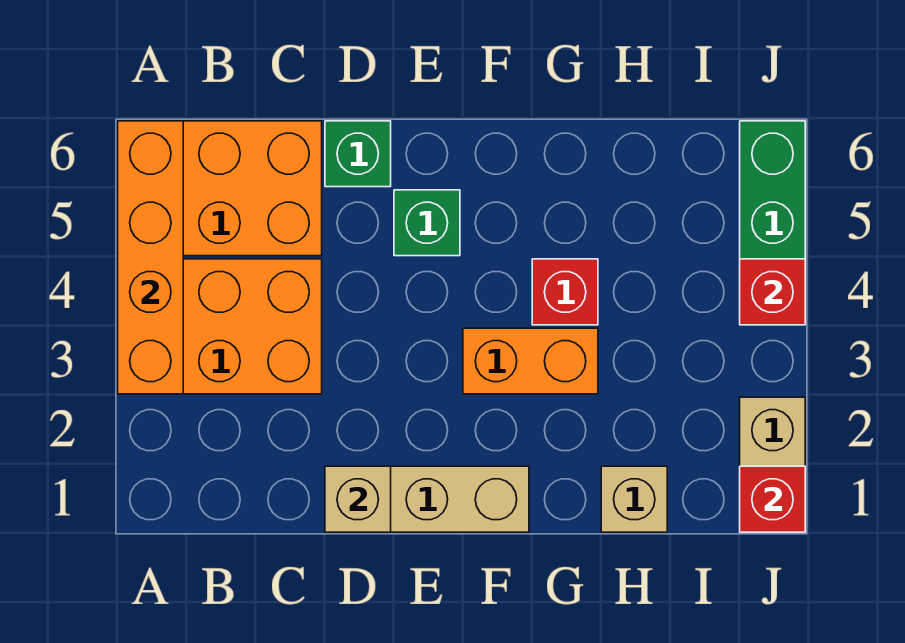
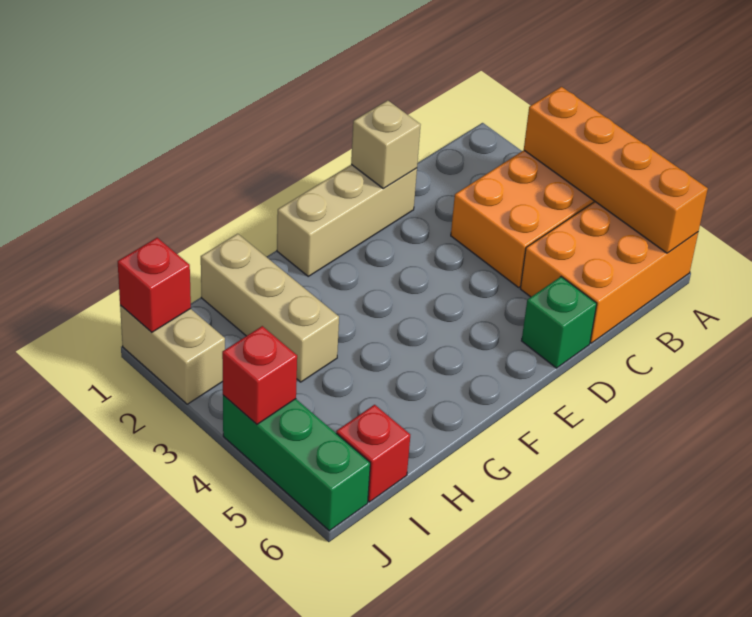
green 1x1 brick [394,190,460,256] -> none
orange 1x2 brick [463,328,598,394] -> none
red 1x1 brick [532,259,598,325] -> red 1x1 brick moved to [336,405,410,502]
tan 1x1 brick [601,466,667,532] -> tan 1x3 brick [201,234,339,382]

